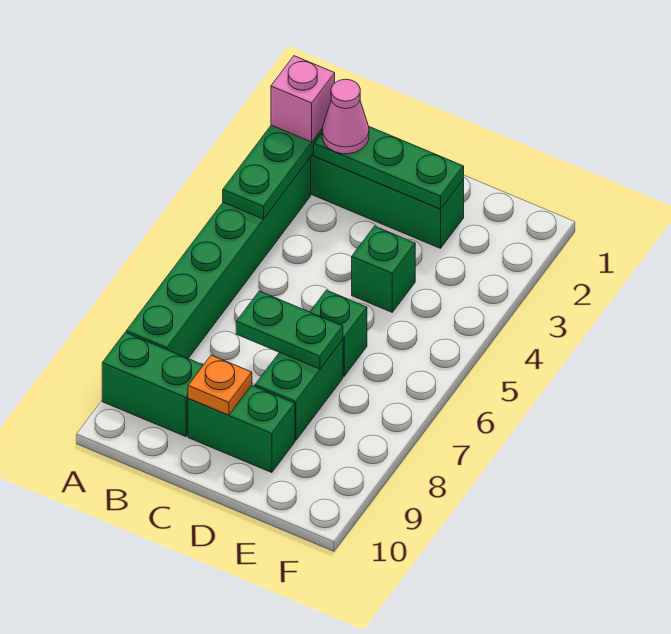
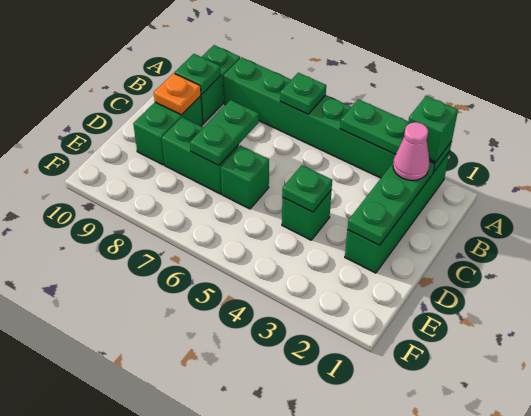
pink 1x1 brick [271,56,335,142] -> green 1x1 brick [408,96,458,162]
none -> green 1x1 plate [280,73,326,114]
none -> green 1x1 plate [175,54,221,94]
none -> green 1x1 plate [282,165,332,212]

